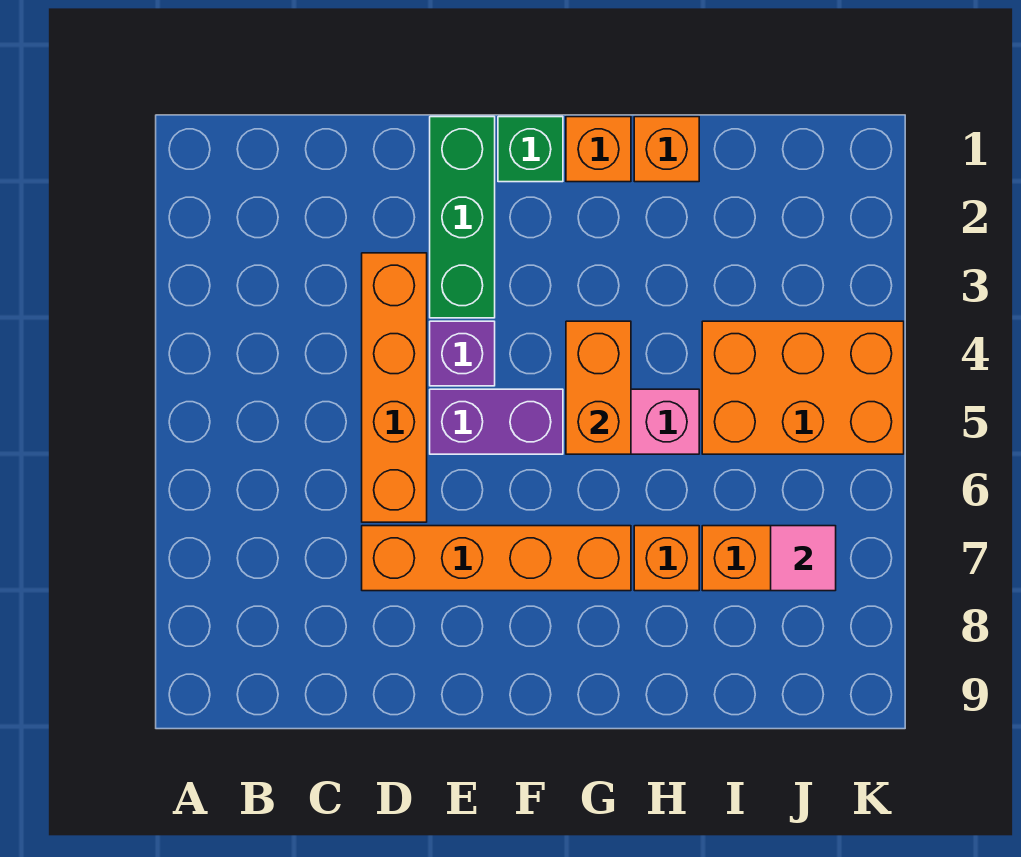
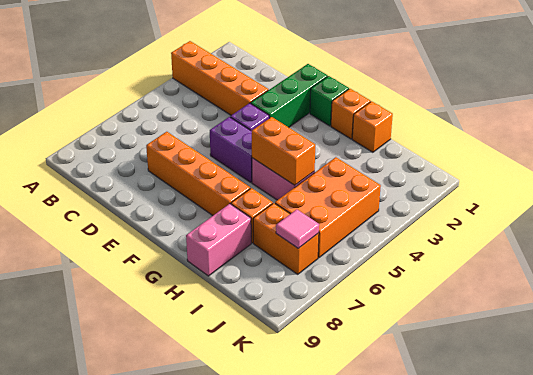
orange 1x4 brick [362,253,427,522] -> orange 1x4 brick turned to [171,41,268,115]
orange 1x2 brick [566,321,631,454] -> orange 1x2 brick turned to [252,117,315,185]
none -> pink 1x2 brick [186,204,251,276]
orange 2x3 brick [702,321,904,454] -> orange 2x3 brick turned to [275,157,381,258]

